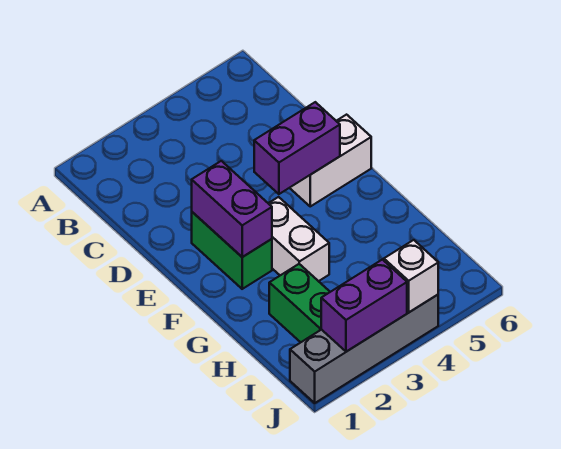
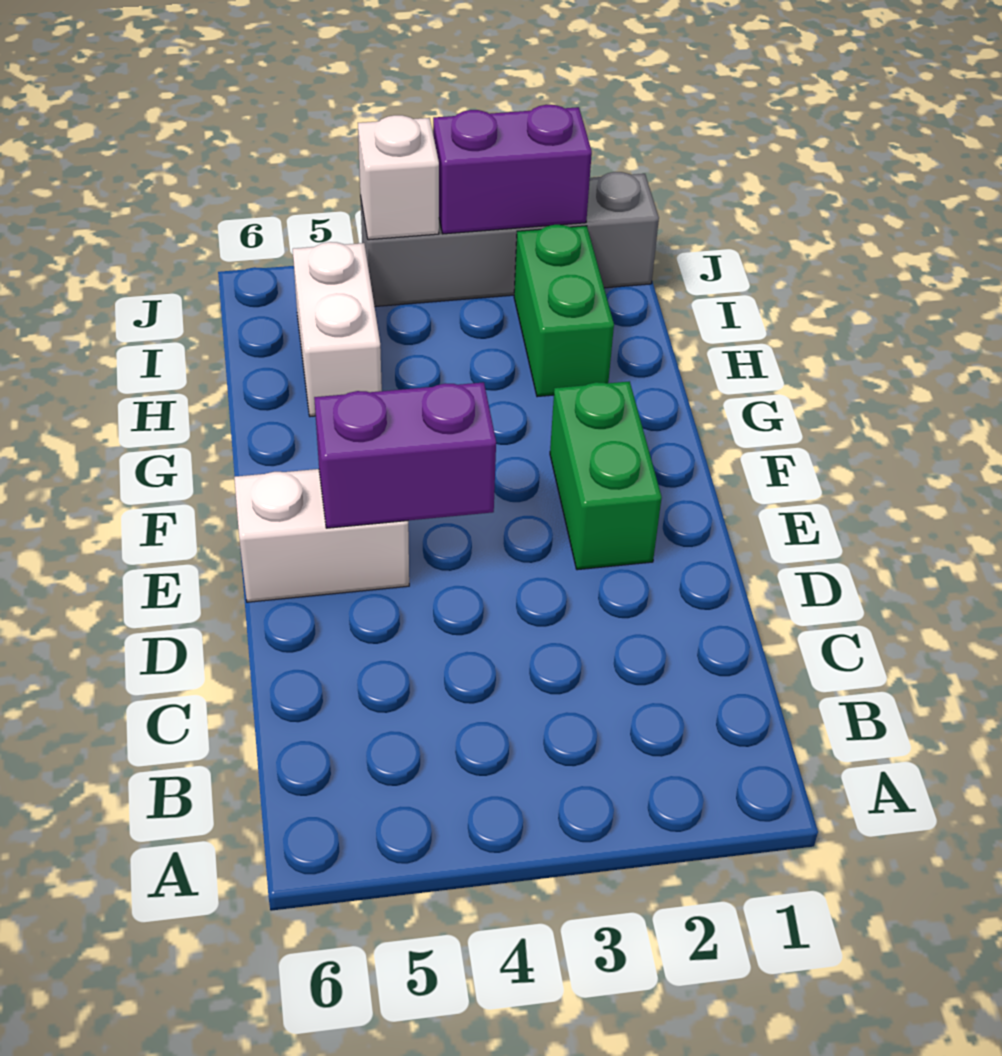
purple 1x2 brick [192,161,272,257] -> none
white 1x2 brick [268,197,329,281] -> white 1x2 brick moved to [293,242,382,417]

